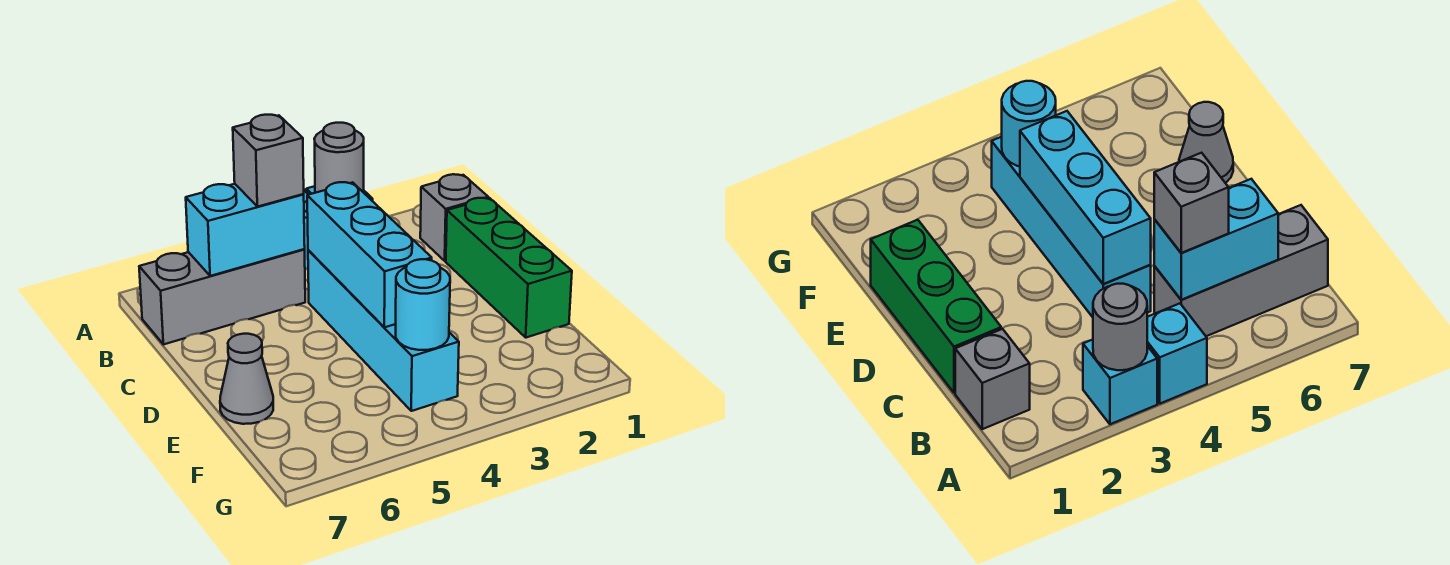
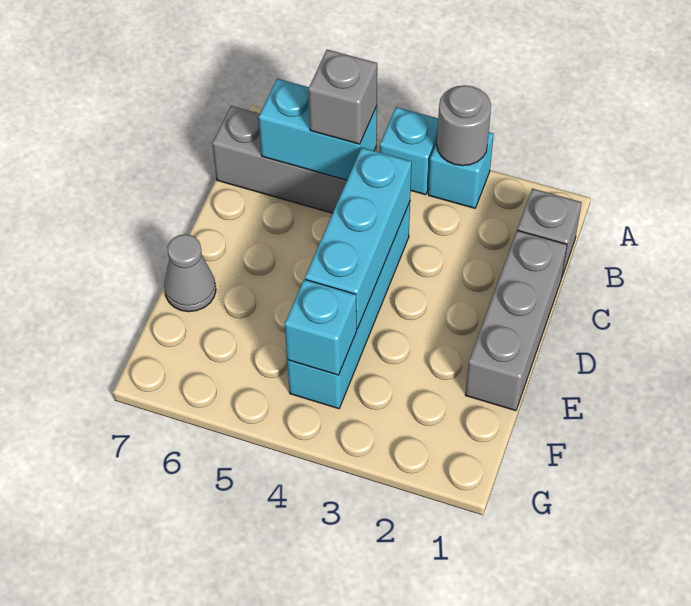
green 1x3 brick [446,198,572,338] -> grey 1x3 brick [465,230,567,411]
cyan 1x1 round brick [396,259,450,350] -> cyan 1x1 brick [285,279,357,375]

